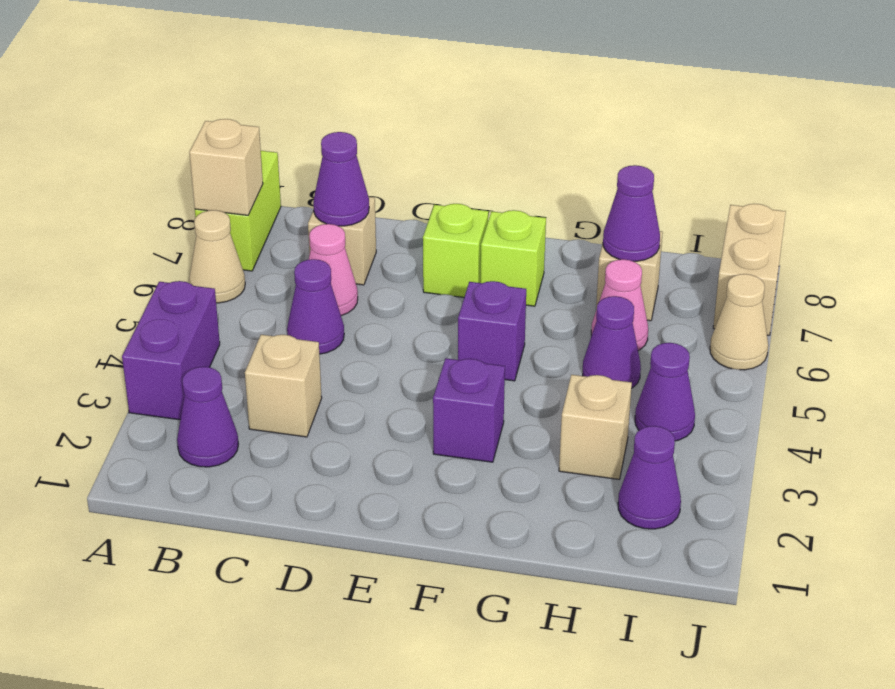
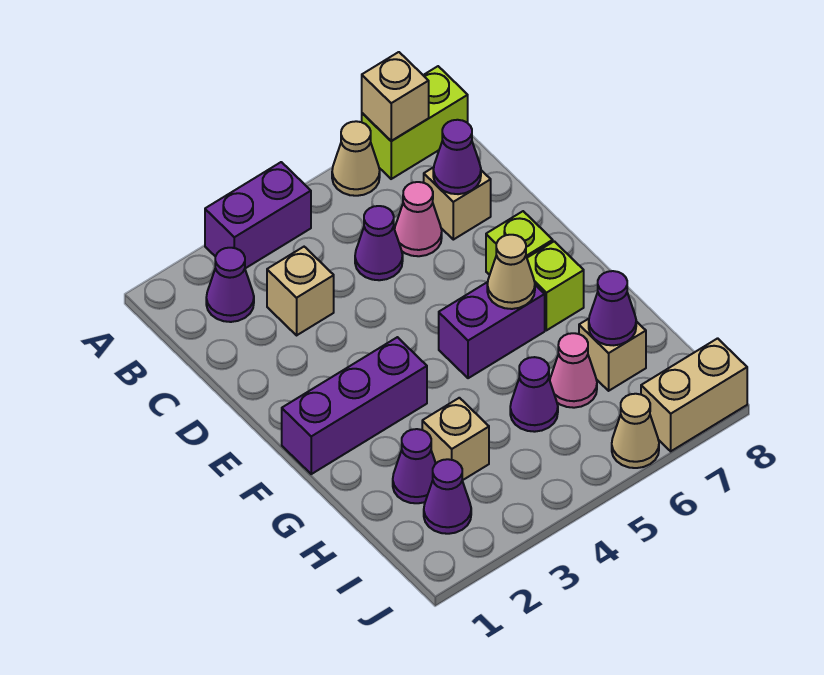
purple 1x1 brick [433,358,505,462] -> purple 1x3 brick [282,337,427,474]
purple 1x1 brick [458,281,526,381] -> purple 1x2 brick [439,282,545,378]
none -> tan 1x1 cone [487,235,535,309]
purple 1x1 cone [635,343,695,441] -> purple 1x1 cone moved to [393,429,436,503]

